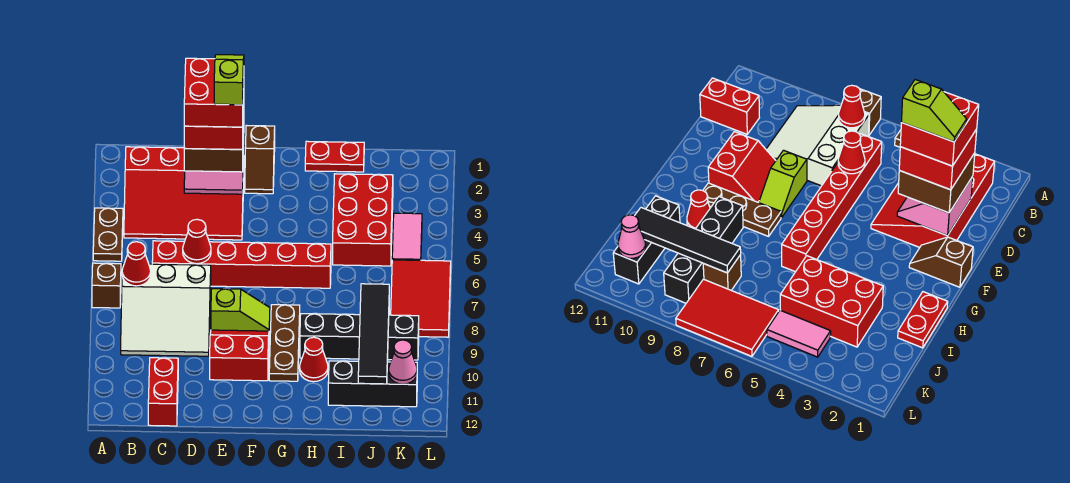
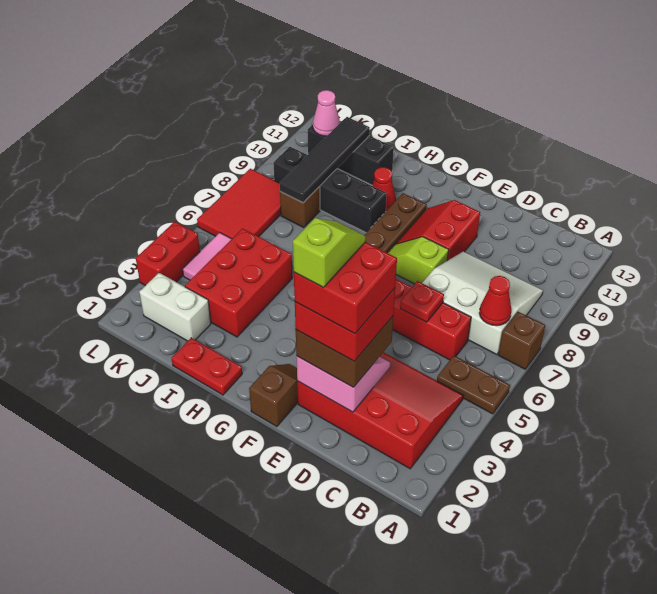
brown 1x2 plate [93,208,123,261] -> brown 1x2 plate turned to [437,356,510,414]
red 1x2 brick [148,358,178,426] -> red 1x2 brick moved to [136,222,200,286]
red 1x1 cone [183,219,211,264] -> red 1x1 plate [400,281,444,322]
lime 1x2 slope [214,55,244,105] -> lime 1x2 slope turned to [293,218,366,287]
red 2x2 slope [210,330,269,381] -> red 2x2 slope turned to [396,200,480,260]
none -> white 1x2 brick [139,273,211,341]

